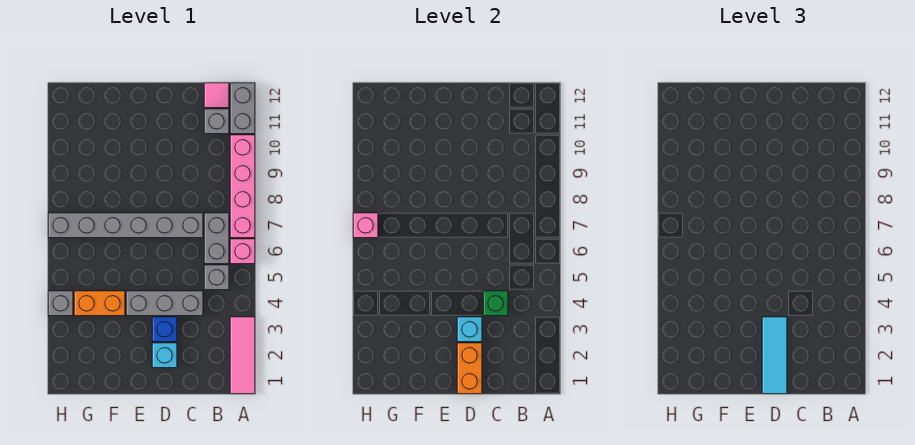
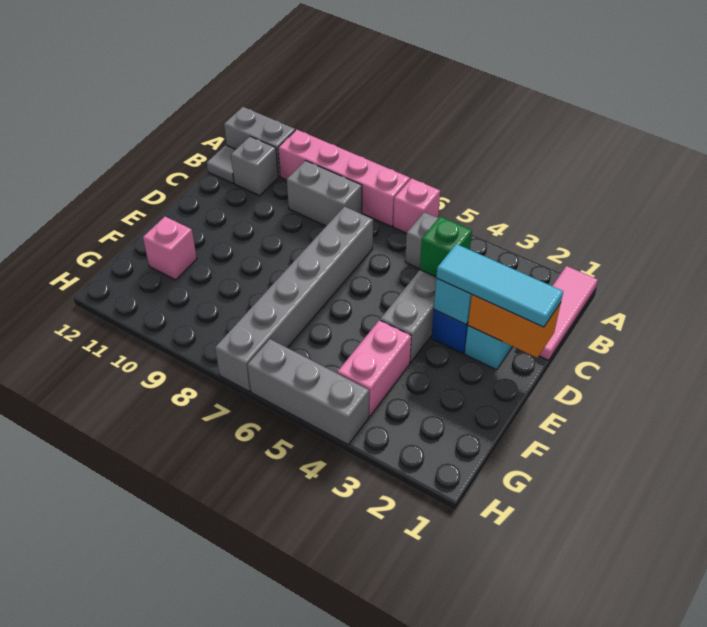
pink 1x3 tile [230,317,255,394] -> pink 1x3 tile turned to [539,266,598,360]
grey 1x2 brick [204,213,229,264] -> grey 1x2 brick moved to [287,161,362,226]
pink 1x1 tile [204,83,229,108] -> grey 1x1 tile [207,145,236,183]
orange 1x2 brick [74,291,125,316] -> pink 1x2 brick [337,320,411,416]
grey 1x1 brick [48,291,73,316] -> grey 1x3 brick [247,339,369,445]
pink 1x1 brick [353,213,378,238] -> pink 1x1 brick moved to [143,216,197,280]

